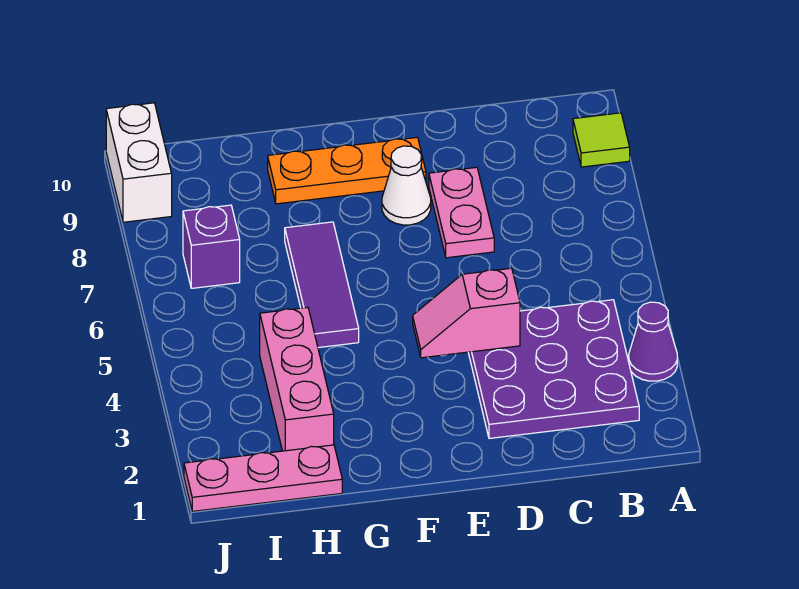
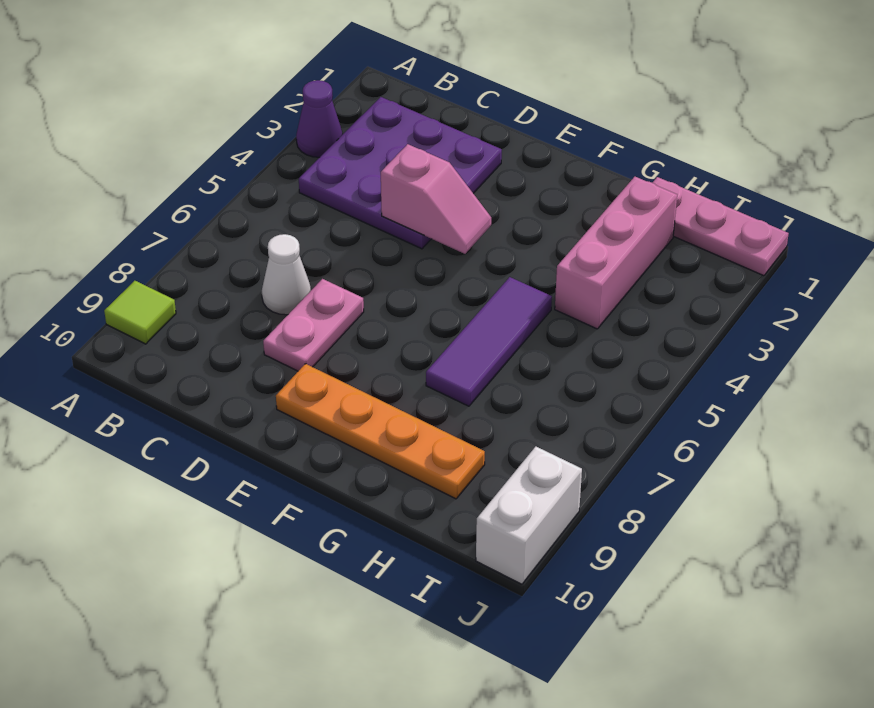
white 1x1 cone [382,146,431,225] -> white 1x1 cone moved to [262,234,311,315]
orange 1x3 plate [268,137,426,204] -> orange 1x4 plate [276,364,485,499]
purple 1x1 brick [183,205,240,288] -> none

